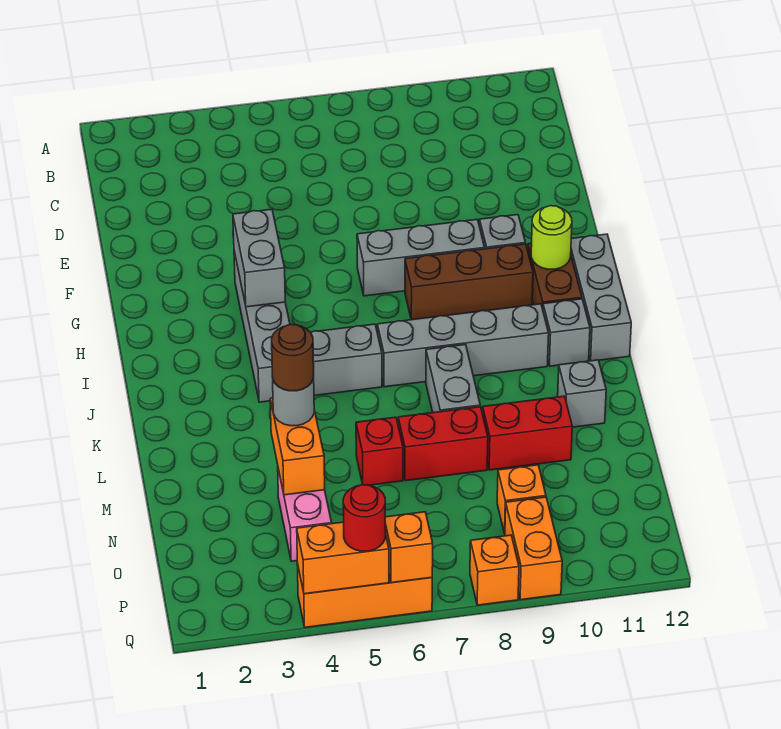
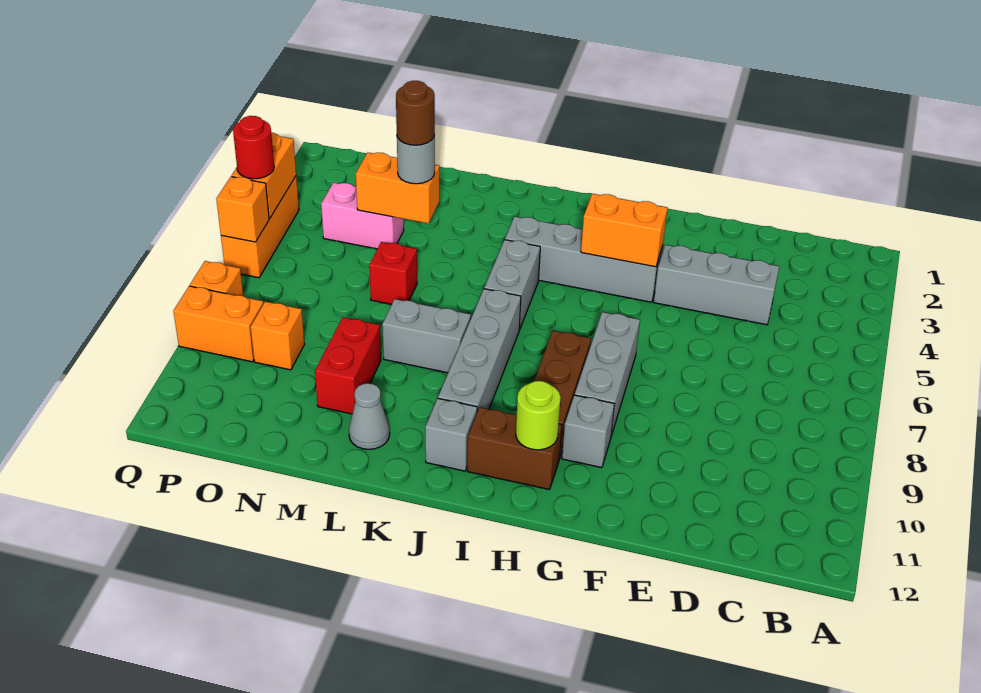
grey 1x2 brick [233,209,285,307] -> orange 1x2 brick [581,194,668,267]
grey 1x3 brick [571,234,631,361] -> grey 1x3 brick moved to [654,245,779,325]
grey 1x1 brick [558,360,606,427] -> grey 1x1 cone [349,383,390,449]
red 1x2 brick [398,407,488,481] -> none

